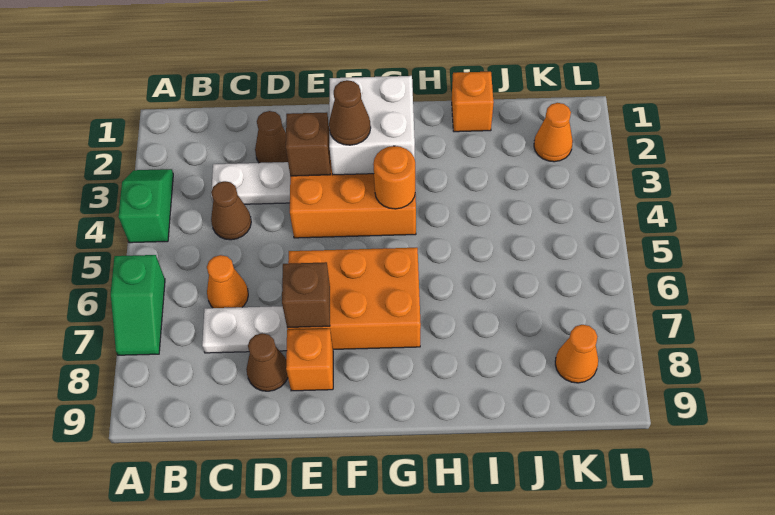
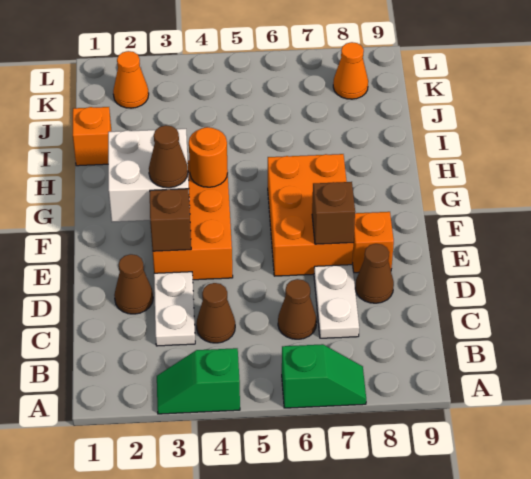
orange 1x1 cone [207,255,248,308] -> brown 1x1 cone [278,279,317,339]

